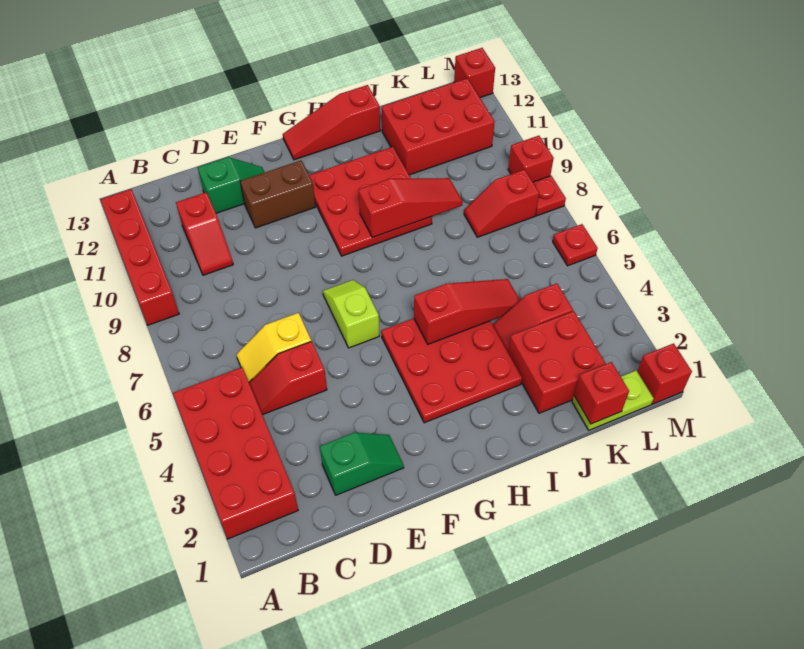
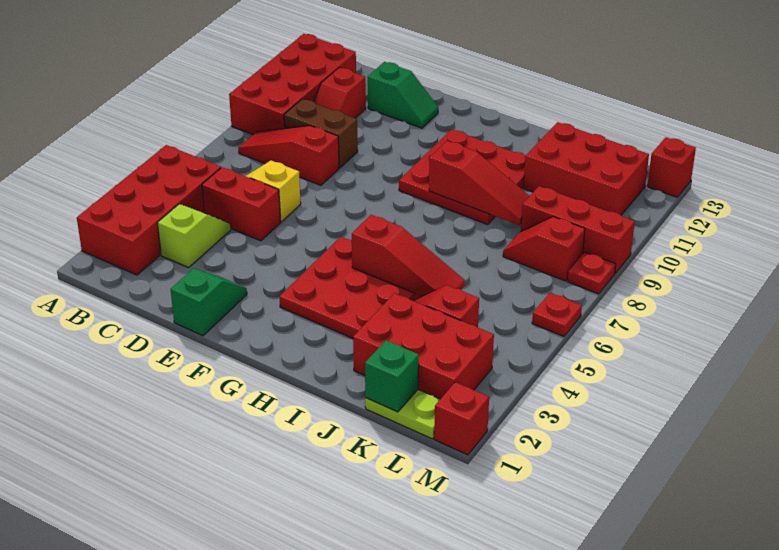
red 1x4 brick [100,189,179,325] -> red 2x4 brick [229,34,356,135]
red 1x2 slope [249,341,327,415] -> red 1x2 brick [202,167,281,241]
green 1x2 slope [320,433,404,495] -> green 1x2 slope turned to [171,269,247,336]
brown 1x2 brick [240,161,315,228] -> brown 1x2 brick moved to [284,99,358,168]
lime 1x2 slope [323,280,379,348] -> lime 1x2 slope moved to [158,204,231,268]
red 1x3 slope [283,85,380,160] -> red 1x3 slope moved to [238,126,339,185]
red 2x2 brick [508,311,606,413] -> red 2x3 brick [353,293,494,399]
red 1x1 brick [574,362,629,424] -> green 1x1 brick [365,340,419,412]
red 1x1 brick [508,136,554,182] -> red 1x3 brick [521,186,635,273]

